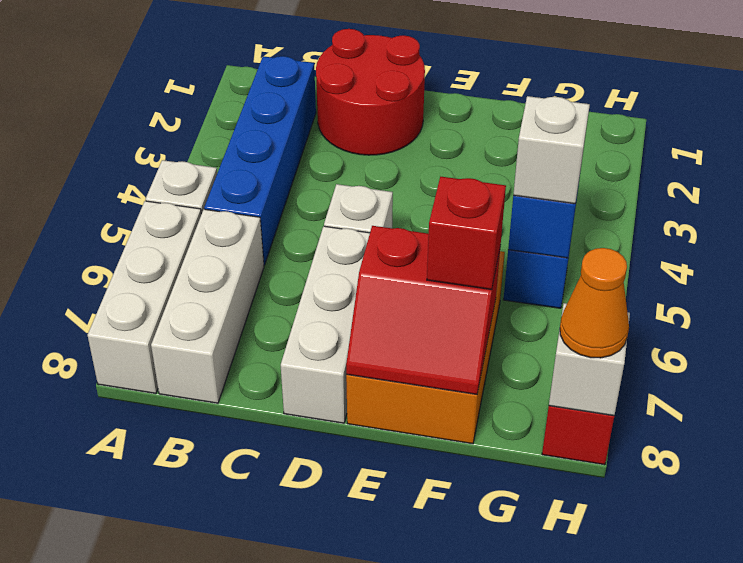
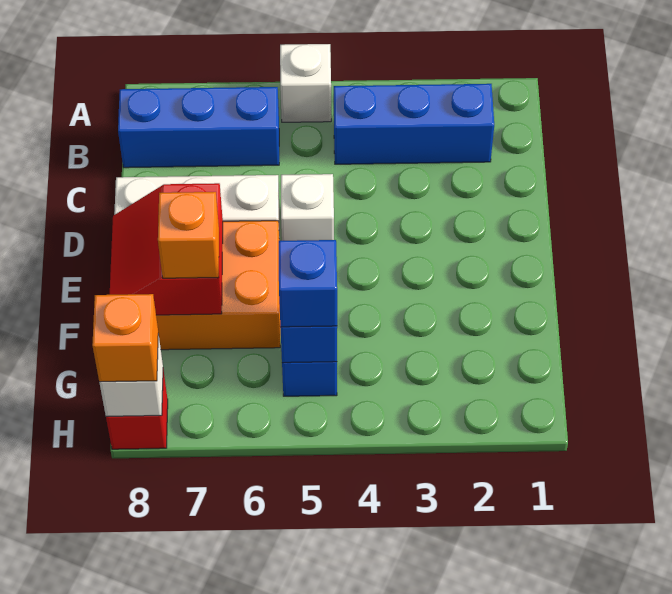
white 1x3 brick [88,201,201,393] -> none
blue 1x4 brick [204,56,316,265] -> blue 1x3 brick [334,84,494,164]
white 1x3 brick [151,209,264,403] -> blue 1x3 brick [118,87,279,168]
red 2x2 round brick [316,29,425,155] -> none
red 1x1 brick [427,177,506,290] -> orange 1x1 brick [158,192,219,278]
white 1x1 brick [513,96,590,204] -> blue 1x1 brick [279,240,337,327]
orange 1x1 cone [560,248,629,358] -> orange 1x1 brick [92,294,158,382]

